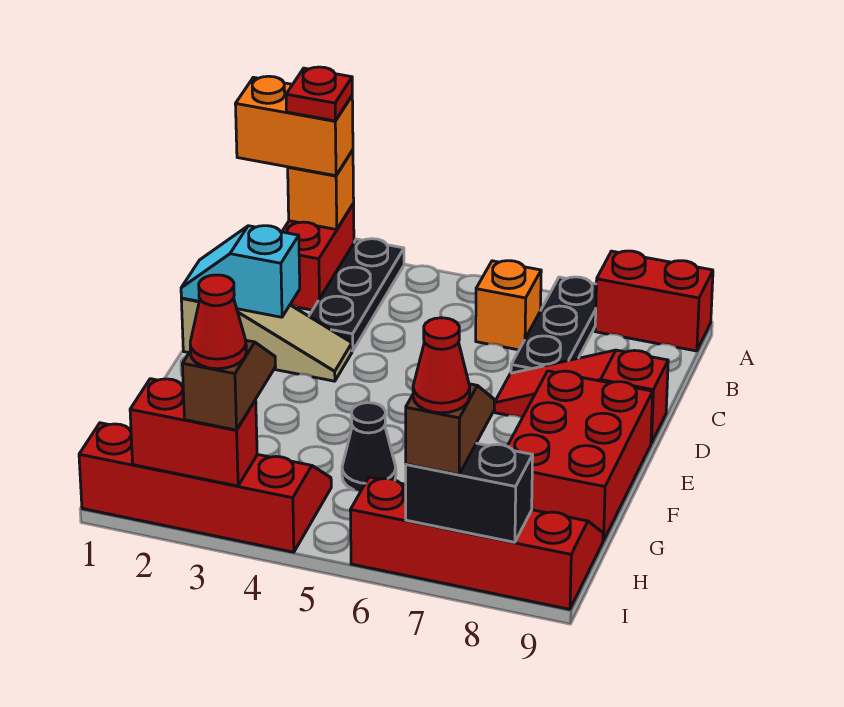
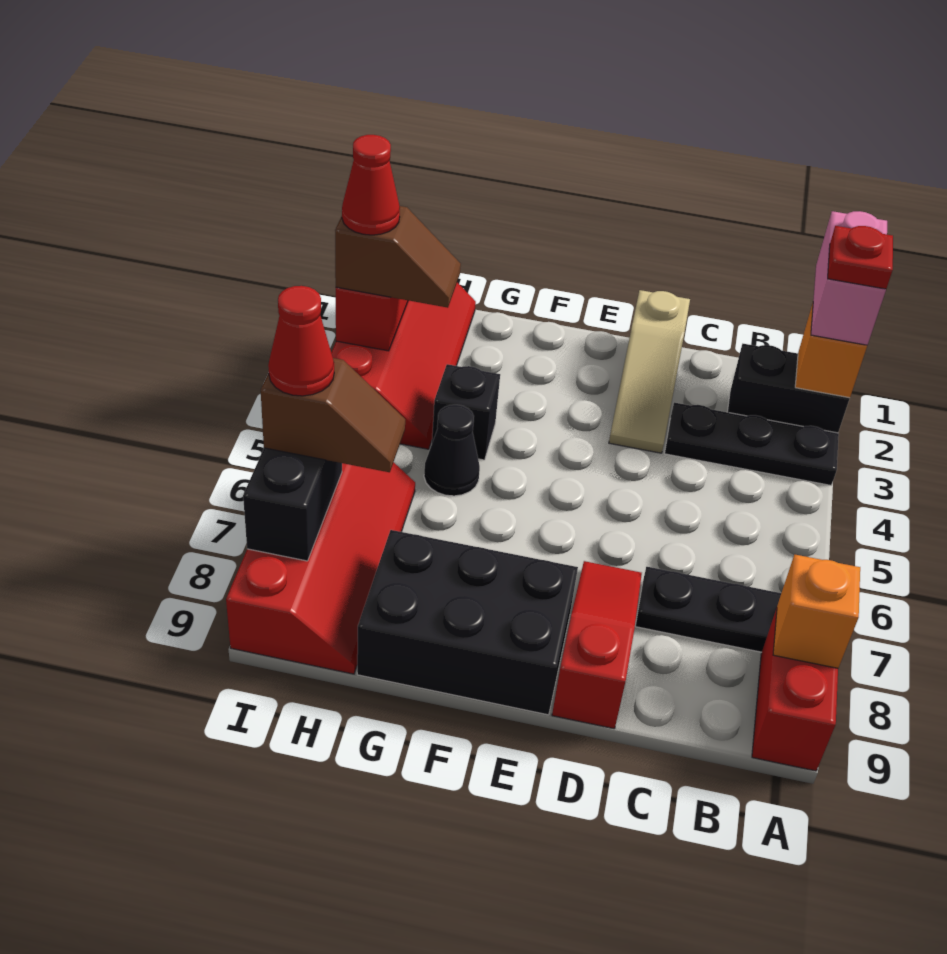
orange 1x2 brick [235,76,353,176] -> pink 1x2 brick [811,211,887,345]
red 1x2 brick [282,204,354,310] -> black 1x2 brick [727,344,850,433]
orange 1x1 brick [476,261,541,350] -> orange 1x1 brick moved to [773,555,860,668]
cyan 1x2 slope [181,226,300,317] -> none
red 2x3 brick [508,371,653,541] -> black 2x3 brick [357,530,578,715]
none -> black 1x1 brick [432,364,500,460]

